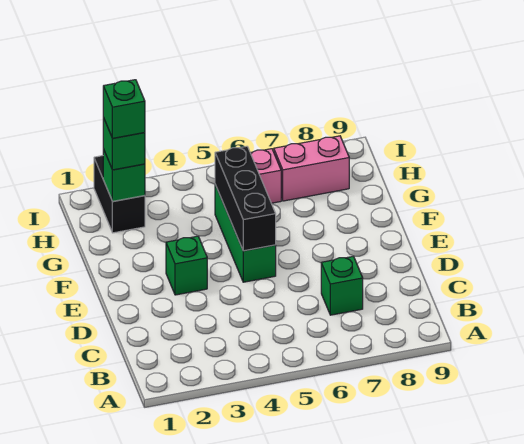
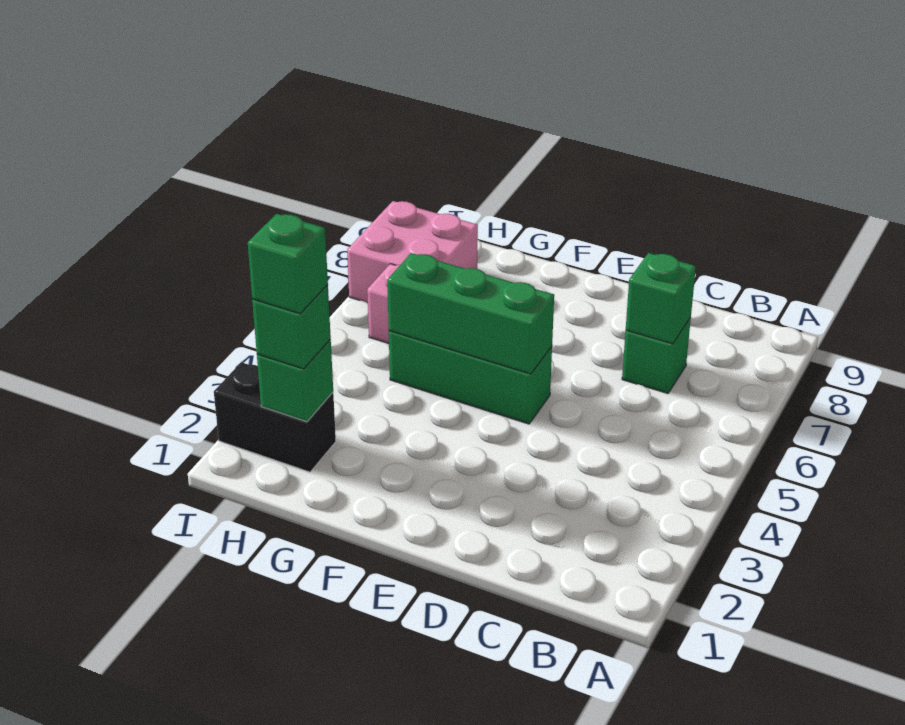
green 1x1 brick [166,236,207,295] -> green 1x1 brick moved to [626,253,696,344]
black 1x3 brick [215,146,276,251] -> green 1x3 brick [387,253,554,374]
pink 1x2 brick [274,136,349,201] -> pink 2x2 brick [347,201,478,303]

